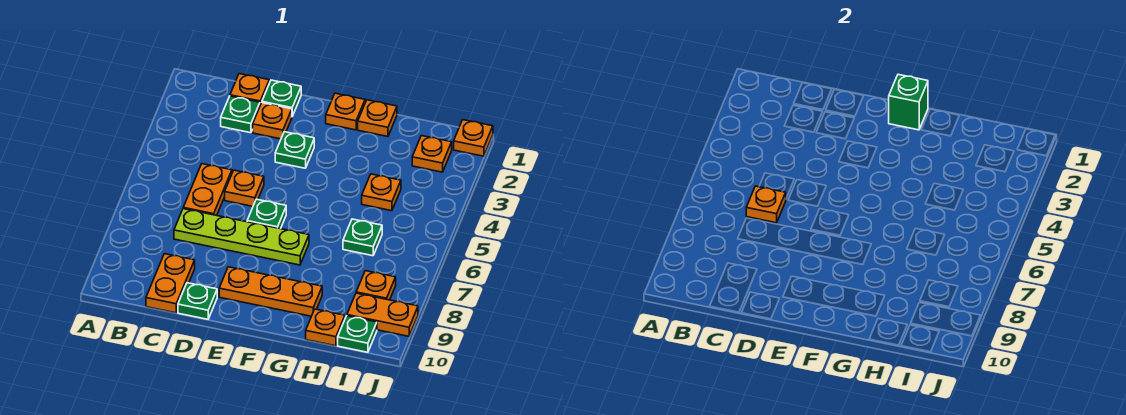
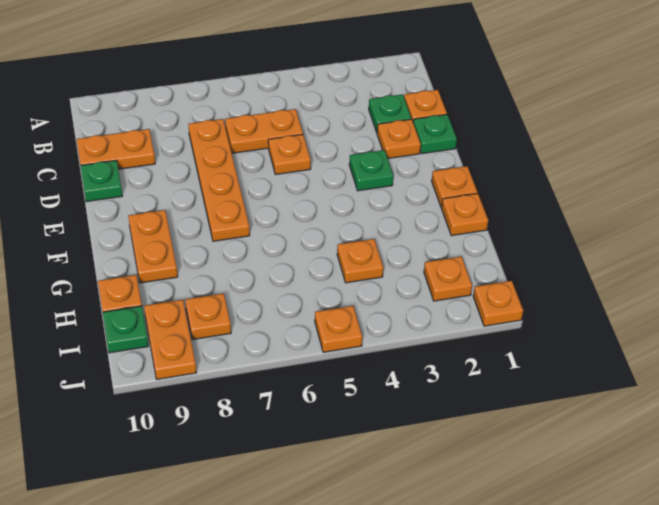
orange 1x1 plate [746,186,786,223] -> orange 1x1 plate moved to [315,306,362,352]
lime 1x4 plate [174,209,309,265] -> orange 1x4 plate [188,119,250,241]
green 1x1 plate [247,199,286,229] -> none
orange 1x3 plate [219,267,322,316] -> orange 1x2 plate [128,210,178,283]
green 1x1 brick [889,74,928,130] -> none
green 1x1 plate [343,219,382,256] -> none

